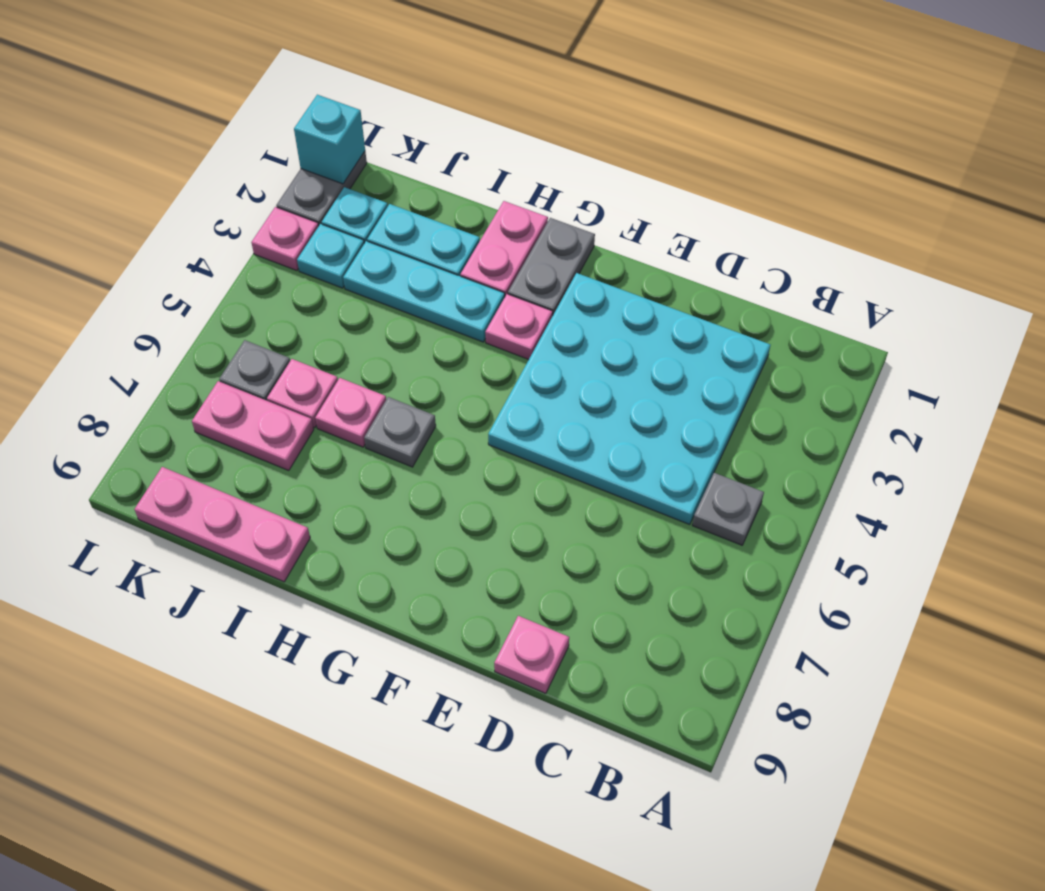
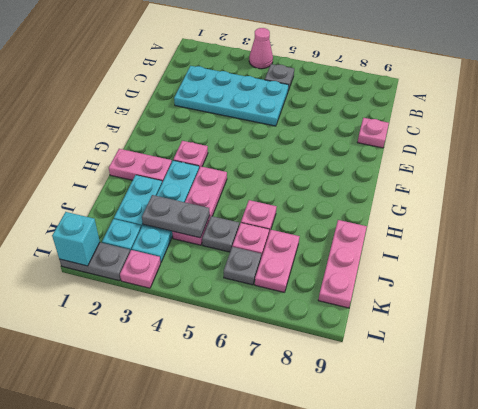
none -> pink 1x1 cone [249,28,273,69]
cyan 4x4 plate [488,273,770,525] -> cyan 2x4 plate [174,66,289,126]
grey 1x2 plate [508,218,595,315] -> grey 1x2 plate moved to [142,195,210,238]
none -> pink 1x3 plate [172,166,227,245]
grey 1x1 plate [364,397,436,467] -> grey 1x1 plate moved to [202,216,239,252]

